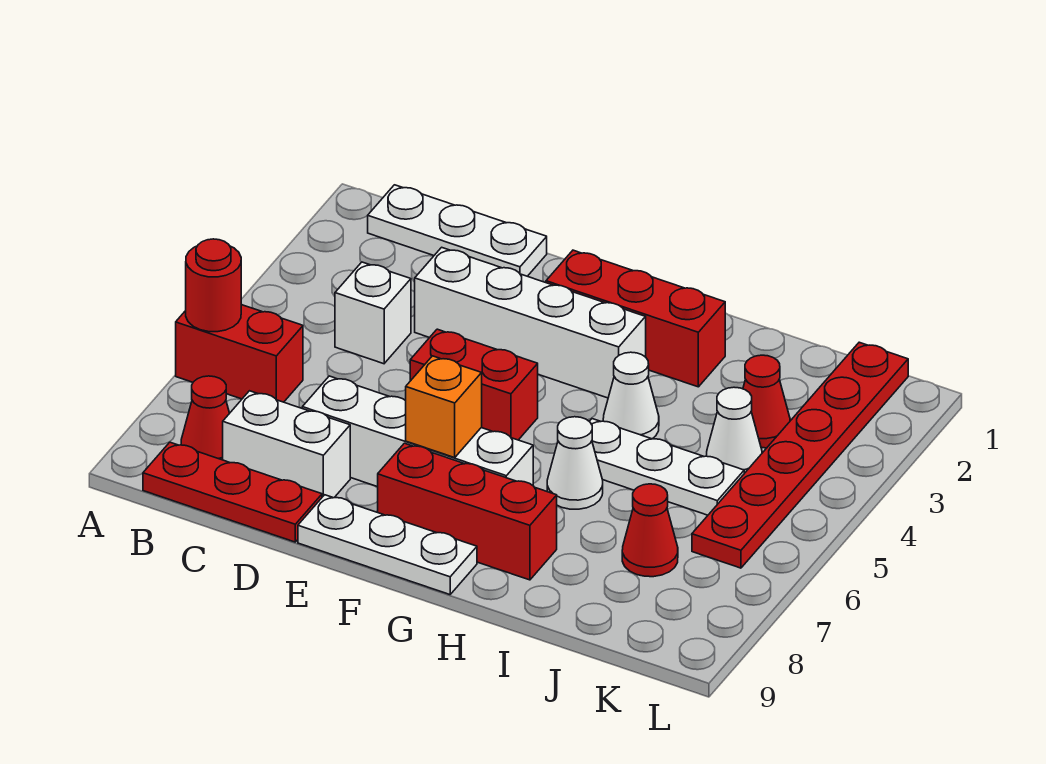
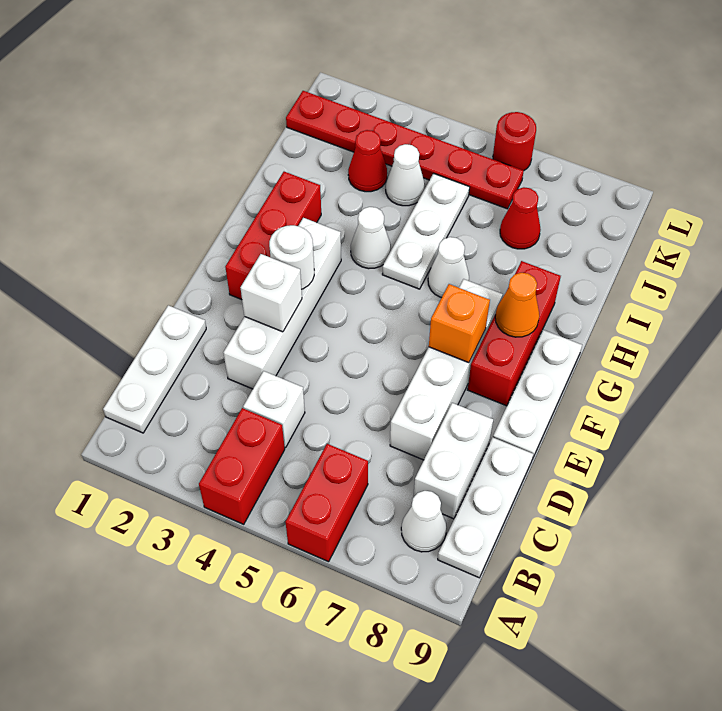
red 1x1 round brick [186,239,241,332] -> red 1x1 round brick moved to [493,112,536,170]
red 1x1 cone [181,376,230,460] -> white 1x1 cone [401,491,447,552]
red 1x3 plate [143,442,322,542] -> white 1x3 plate [438,437,533,578]
none -> white 1x1 brick [240,254,302,332]
red 1x2 brick [410,329,538,440] -> red 1x2 brick moved to [199,408,285,524]
none -> white 1x1 round brick [269,225,314,289]
none -> orange 1x1 cone [495,273,539,337]

